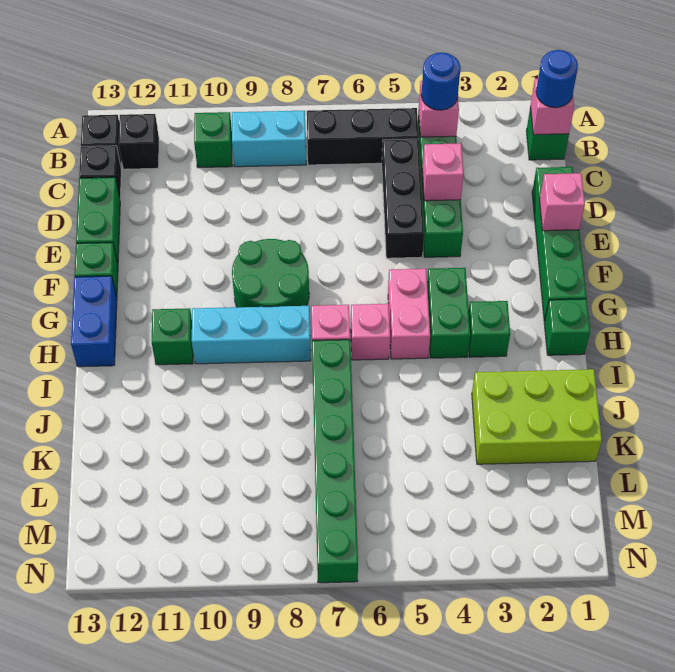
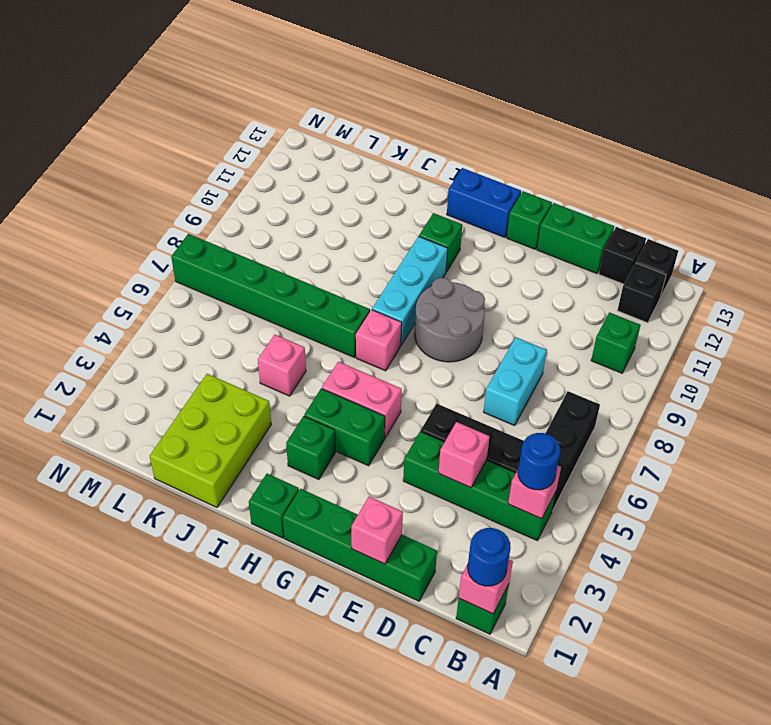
cyan 1x2 brick [232,111,306,167] -> cyan 1x2 brick moved to [484,337,547,426]
green 2x2 round brick [232,239,309,307] -> grey 2x2 round brick [415,278,485,362]
pink 1x1 brick [351,304,390,360] -> pink 1x1 brick moved to [258,335,306,396]

